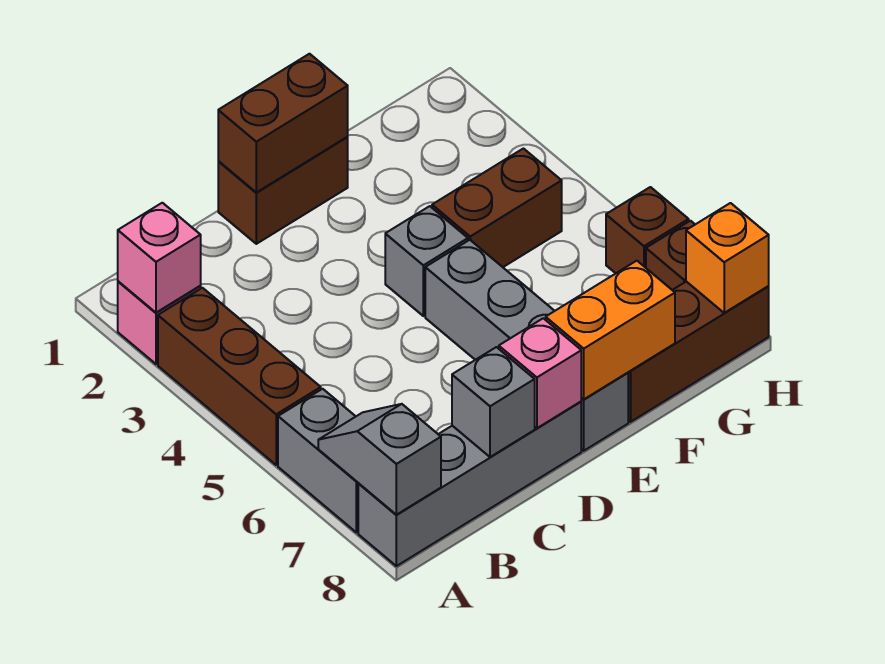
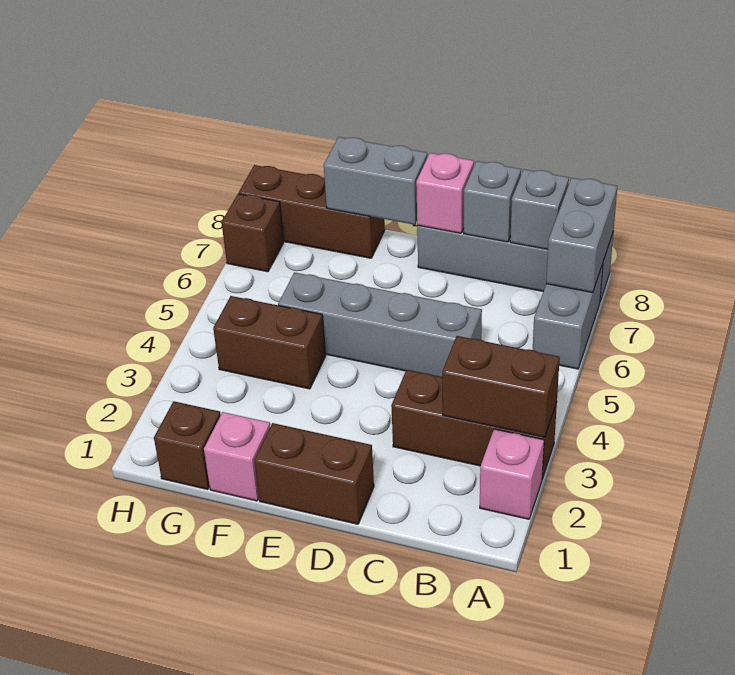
pink 1x1 brick [118,203,201,313] -> pink 1x1 brick moved to [204,412,270,501]
brown 1x3 brick [158,288,321,465] -> brown 1x3 brick turned to [391,370,557,479]
grey 1x2 slope [318,404,441,515] -> grey 1x2 brick [546,178,617,293]
brown 1x2 brick [218,54,348,192] -> brown 1x2 brick moved to [442,336,560,437]
grey 1x1 brick [385,206,468,316] -> grey 1x1 brick moved to [510,169,569,249]
grey 1x4 brick [425,240,628,451] -> grey 1x4 brick turned to [278,272,482,377]
orange 1x2 brick [546,261,675,399] -> grey 1x2 brick [324,137,428,225]
brown 1x1 brick [606,187,689,273] -> brown 1x1 brick moved to [154,401,221,489]
orange 1x1 brick [686,203,769,313] -> none

